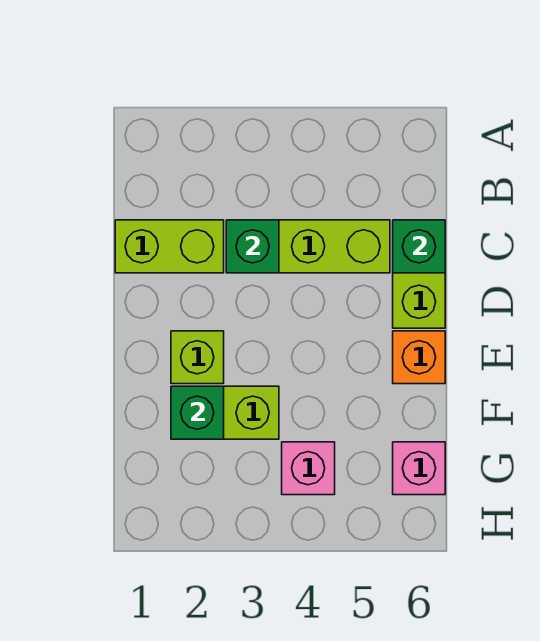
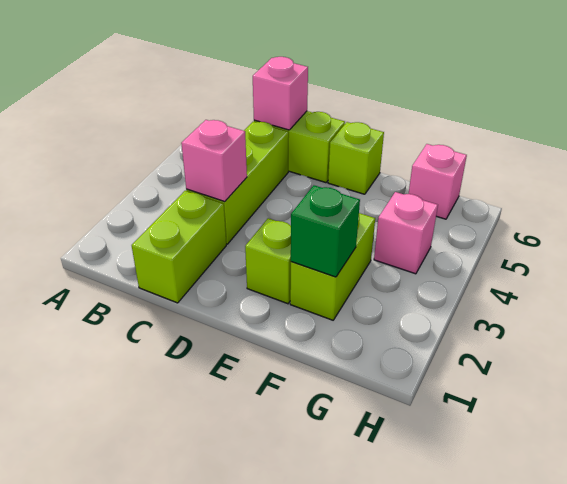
green 1x1 brick [226,220,279,273] -> pink 1x1 brick [181,120,247,201]
green 1x1 brick [393,220,445,273] -> pink 1x1 brick [253,57,308,130]
orange 1x1 brick [393,331,445,384] -> lime 1x1 brick [328,122,384,194]

